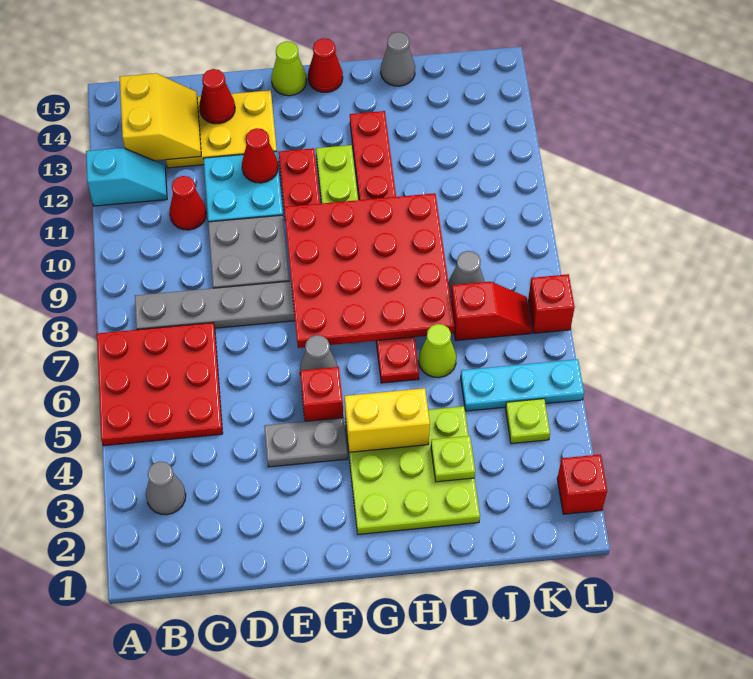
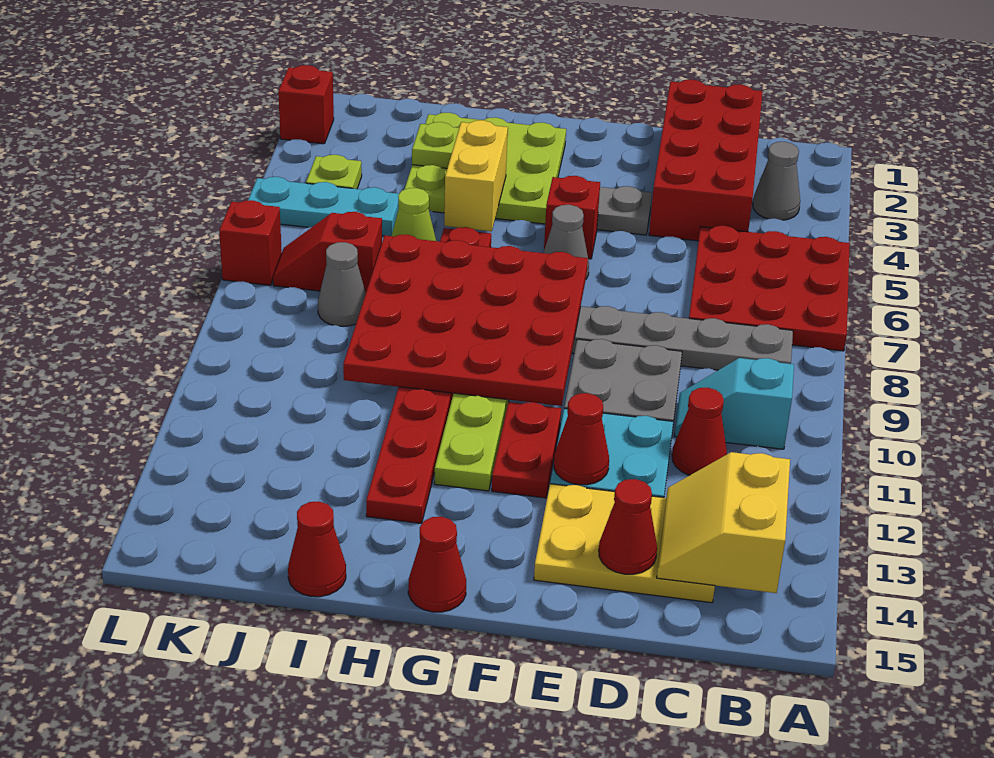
cyan 1x2 slope [86,148,167,206] -> cyan 1x2 slope moved to [675,358,794,449]
none -> red 2x4 brick [649,80,763,241]
lime 1x1 cone [271,41,306,96] -> none
yellow 1x2 brick [345,388,430,452] -> yellow 1x2 brick turned to [444,120,508,231]
grey 1x1 cone [381,32,415,86] -> red 1x1 cone [288,501,346,597]

